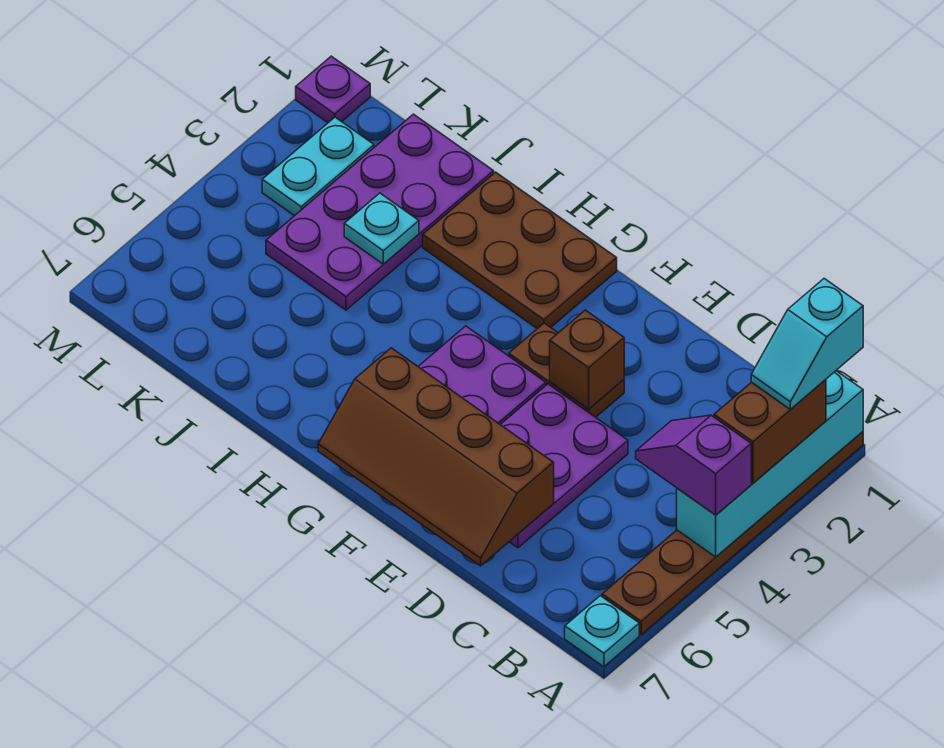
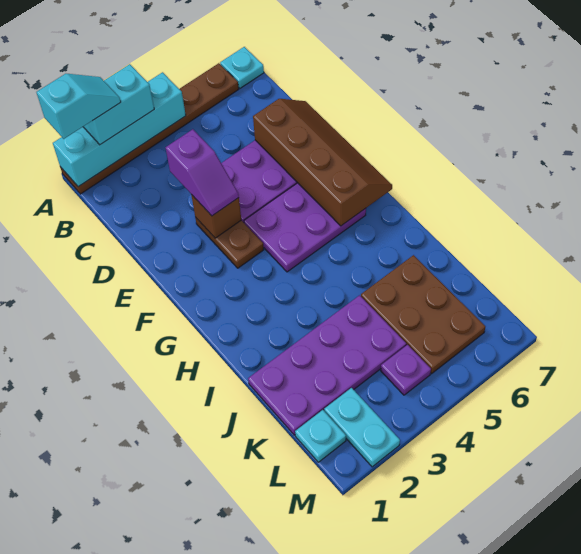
brown 1x2 brick [714,380,826,483] -> cyan 1x2 brick [83,64,154,145]
purple 1x2 slope [636,415,751,515] -> purple 1x2 slope moved to [166,129,239,216]
brown 2x3 plate [423,172,617,329] -> brown 2x3 plate moved to [361,255,485,374]
cyan 1x1 plate [344,193,419,264] -> cyan 1x1 plate moved to [295,410,346,462]
cyan 1x2 plate [262,117,374,216] -> cyan 1x2 plate turned to [324,388,400,467]
purple 1x1 plate [296,56,370,123] -> purple 1x1 plate moved to [381,345,431,395]

